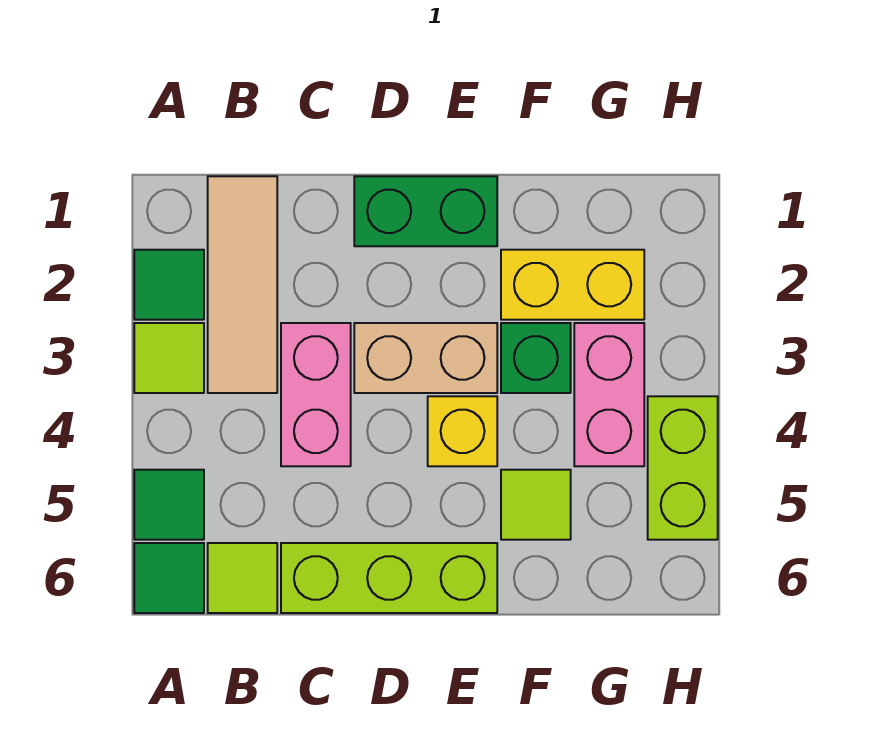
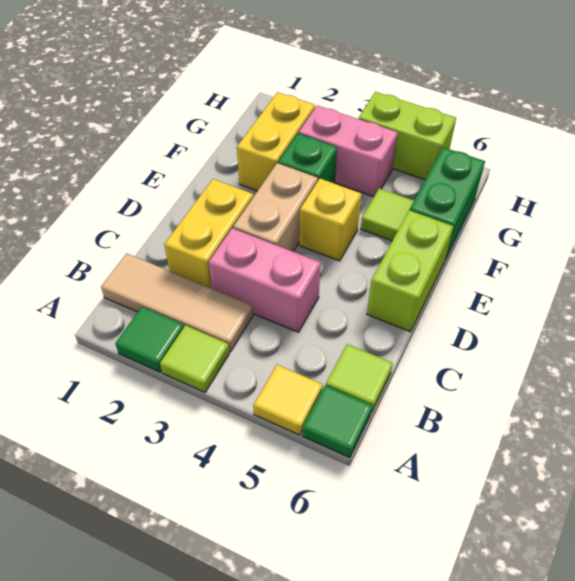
green 1x1 tile [134,470,204,540] -> yellow 1x1 tile [253,365,323,435]
none -> yellow 1x2 brick [164,179,253,288]
lime 1x3 brick [281,543,497,613] -> lime 1x2 brick [367,210,453,332]
green 1x2 brick [354,176,497,246] -> green 1x2 brick moved to [410,147,485,260]

